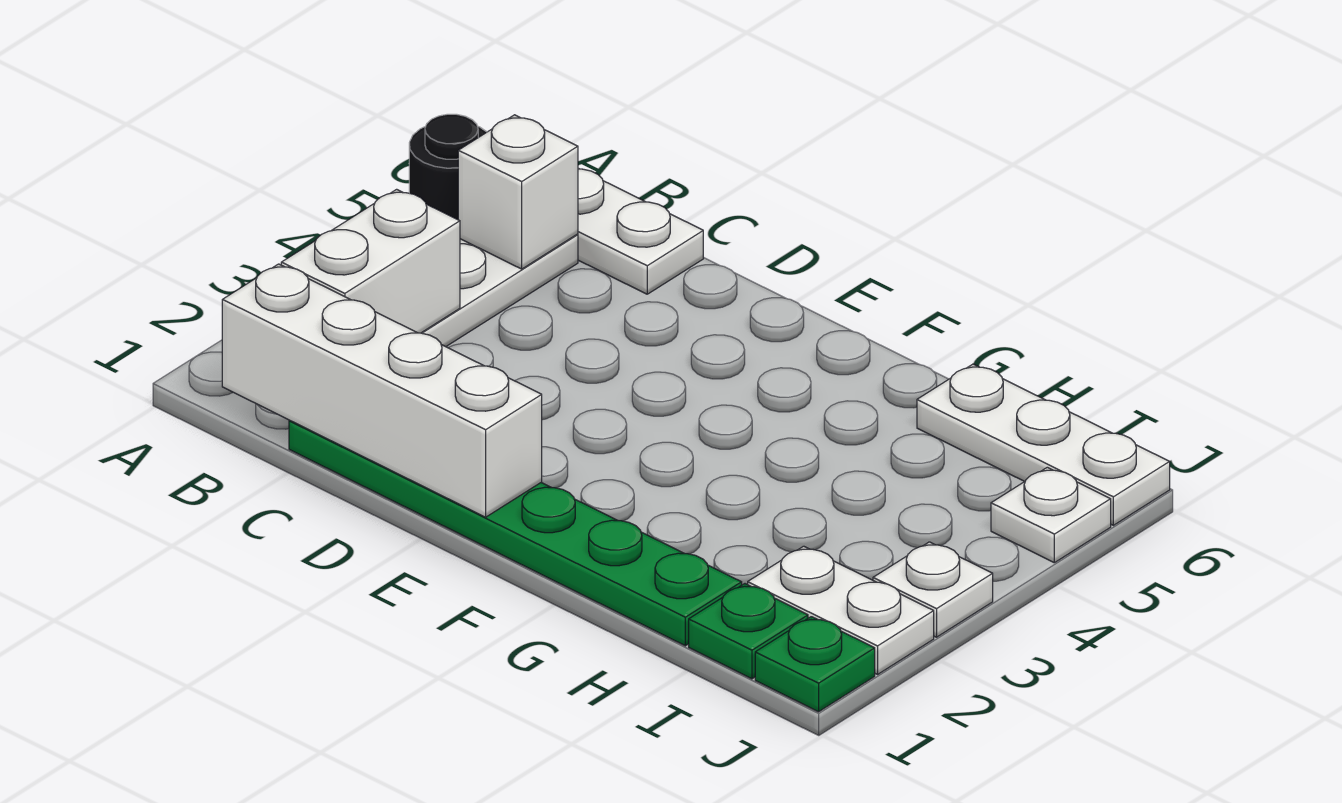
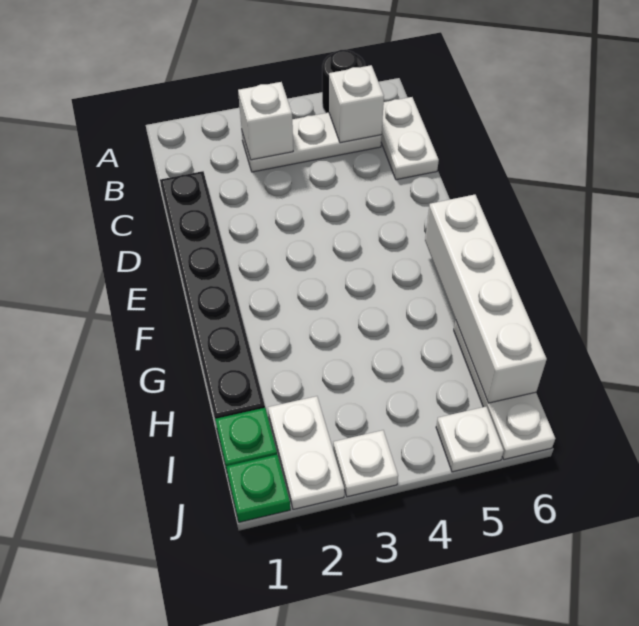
white 1x4 brick [222,264,542,517] -> white 1x4 brick moved to [425,195,547,403]
white 1x2 brick [281,189,460,333] -> white 1x1 brick [238,82,293,160]
green 1x6 plate [289,420,742,646] -> black 1x6 plate [160,171,265,423]

